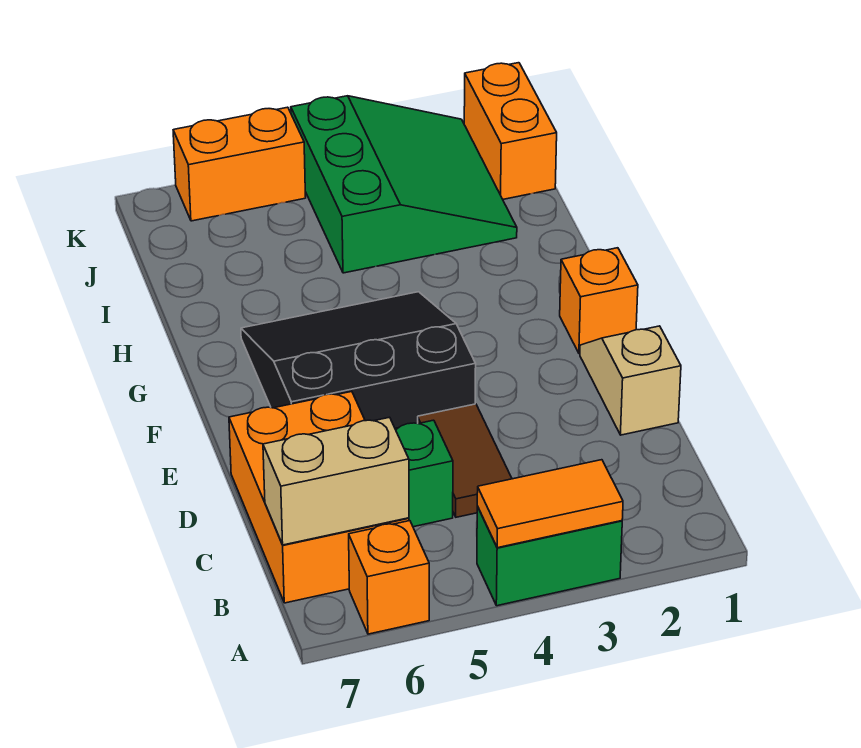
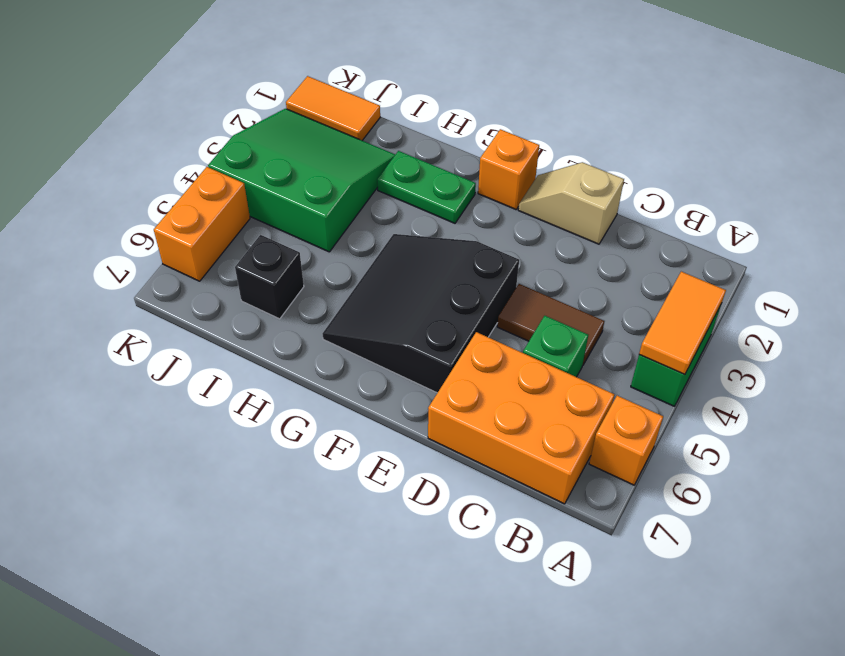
tan 1x2 brick [263,417,409,545] -> none
none -> green 1x2 plate [377,151,476,223]
none -> black 1x1 brick [235,235,304,319]
orange 1x2 brick [464,63,557,199] -> orange 1x2 tile [286,76,380,140]

